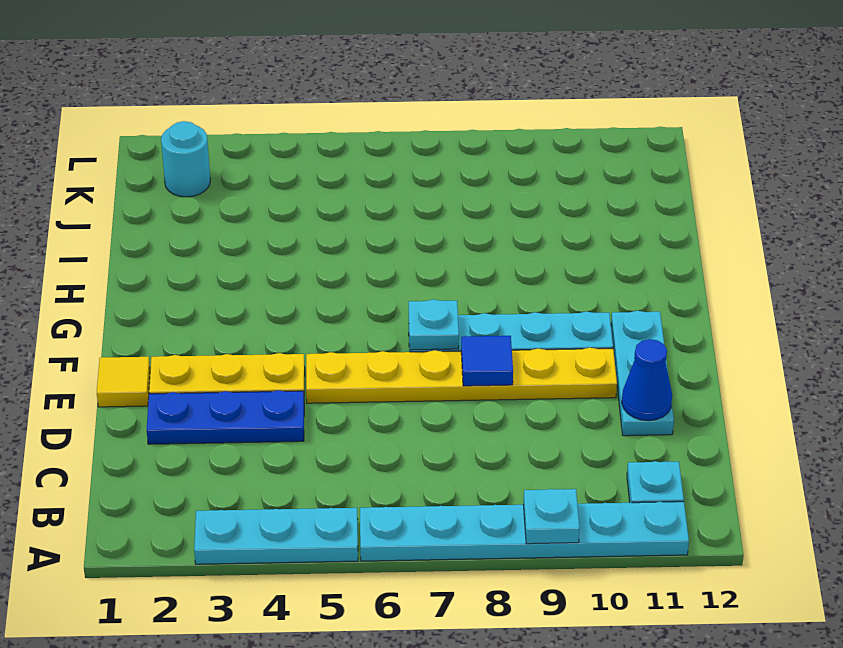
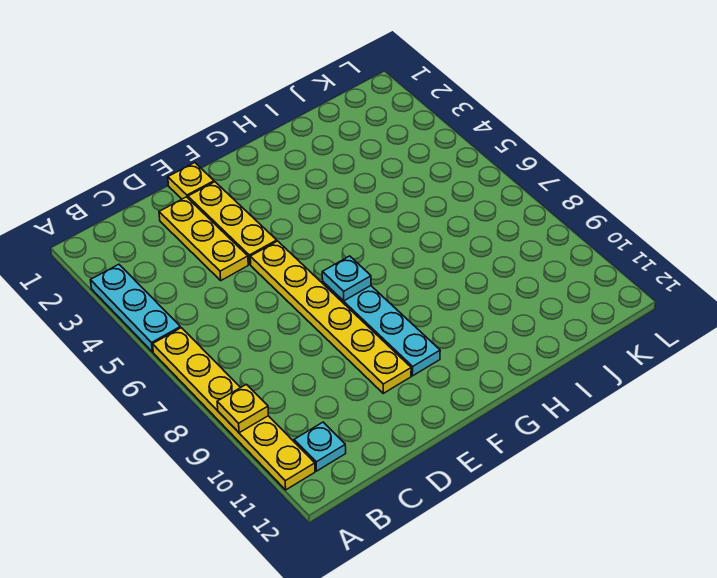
cyan 1x6 plate [360,502,689,561] -> yellow 1x6 plate [153,328,315,490]
cyan 1x1 plate [523,489,580,544] -> yellow 1x1 plate [217,384,269,433]
blue 1x3 plate [147,390,304,444] -> yellow 1x3 plate [159,197,248,280]
cyan 1x3 plate [611,311,674,436] -> none
blue 1x1 cone [622,339,672,421] -> none
yellow 1x1 tile [97,357,150,407] -> yellow 1x1 plate [168,163,214,199]
blue 1x1 tile [461,336,513,386] -> none
cyan 1x1 round brick [161,121,210,197] -> none

